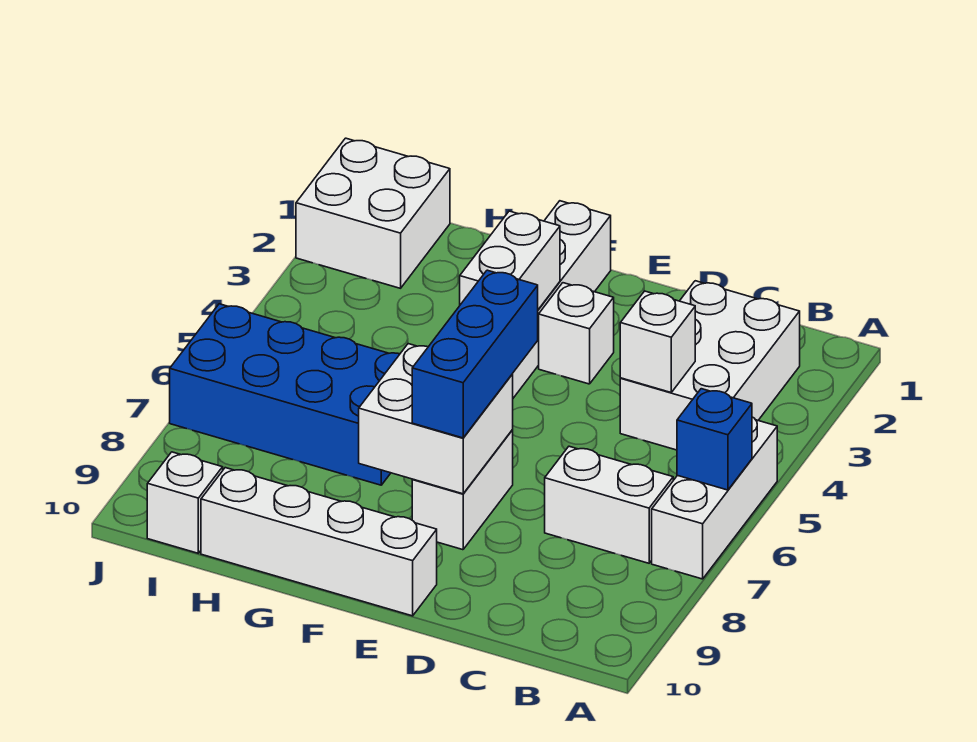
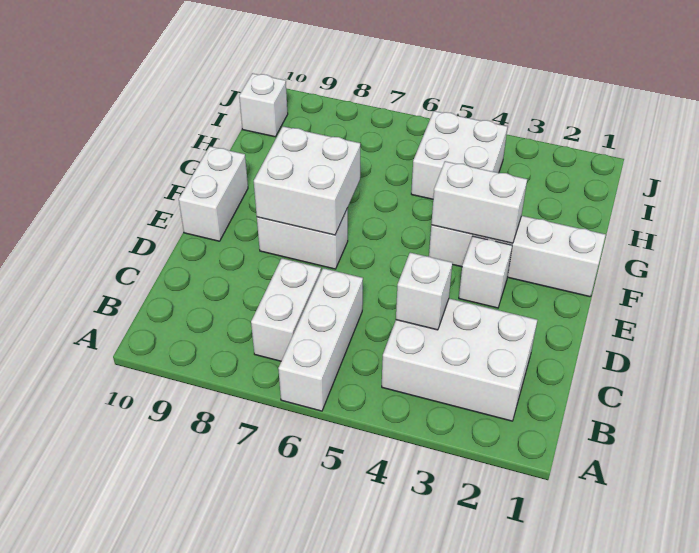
white 1x3 brick [652,417,777,579] -> white 1x3 brick turned to [278,268,363,411]
blue 1x1 brick [677,389,752,490] -> none
blue 1x3 brick [412,270,538,438] -> none
white 1x4 brick [201,468,437,616] -> white 1x2 brick [179,146,248,241]
blue 2x4 brick [170,304,400,485] -> none
white 2x2 brick [296,138,450,288] -> white 2x2 brick moved to [411,111,508,199]

